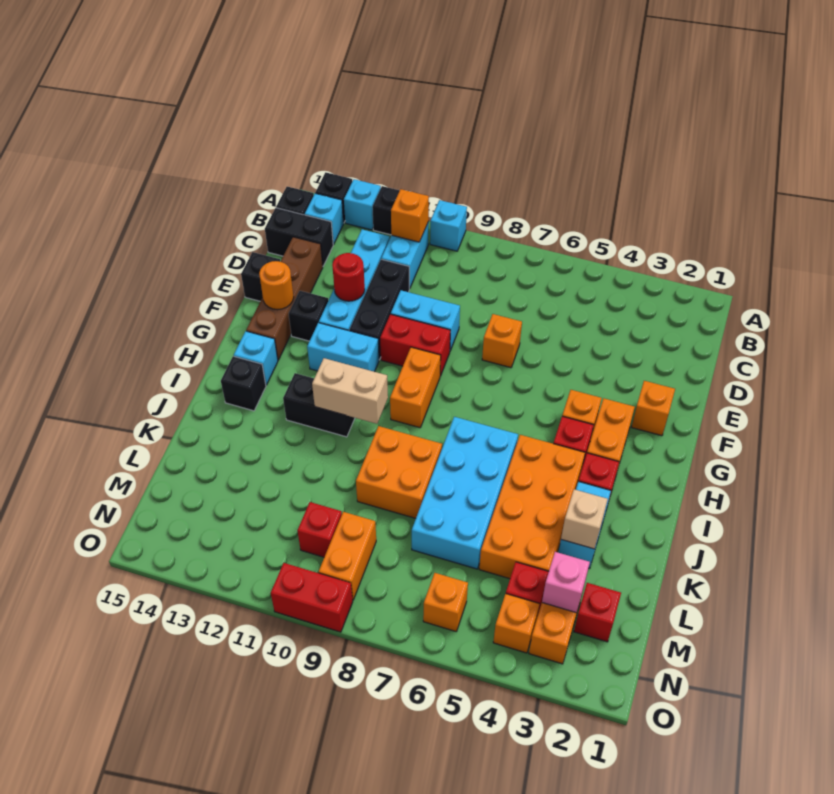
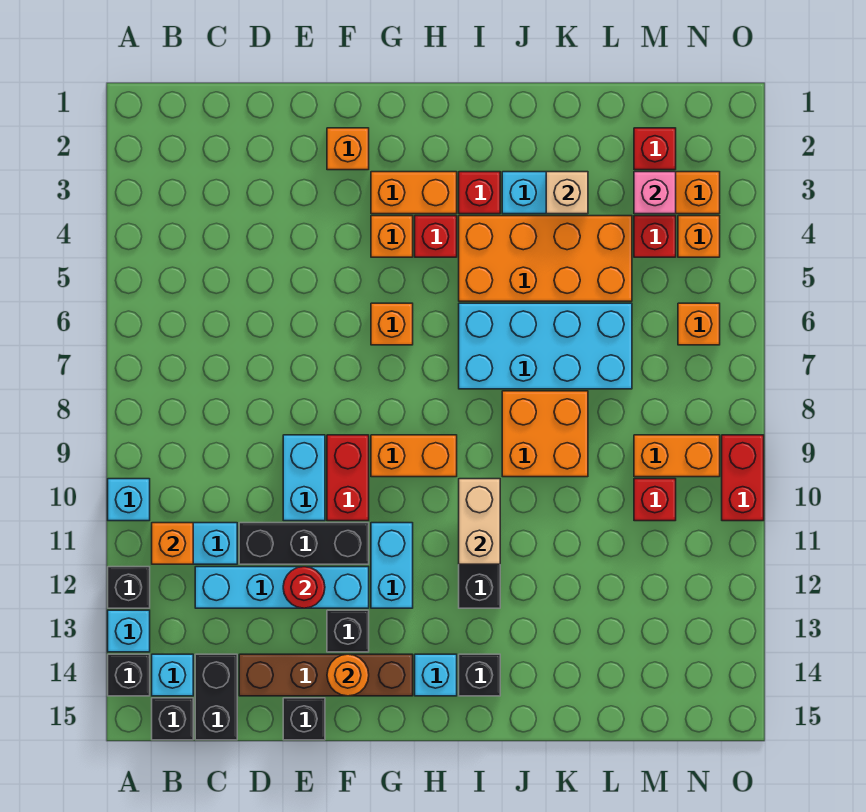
orange 1x1 brick [482,314,522,368] -> orange 1x1 brick moved to [371,303,413,345]

